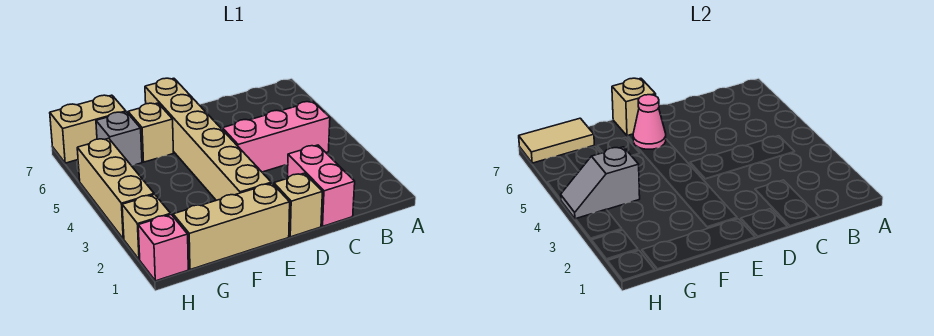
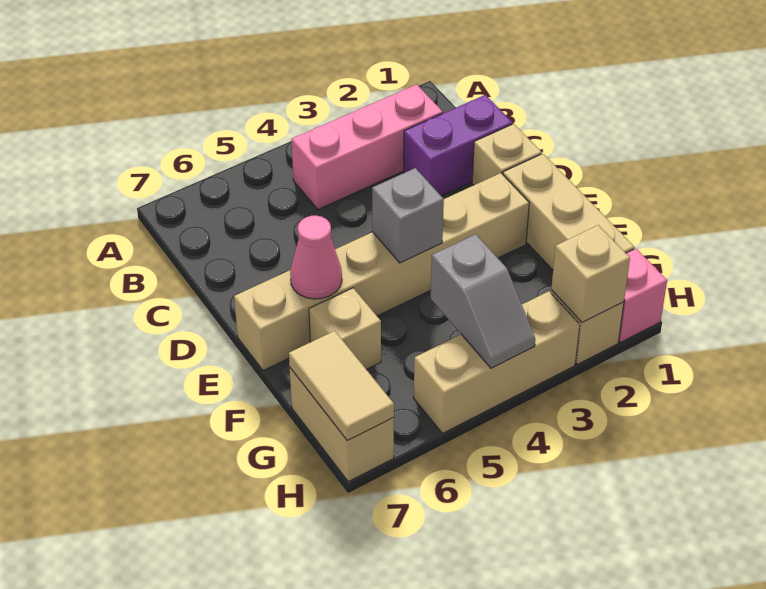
pink 1x3 brick [222,102,330,172] -> pink 1x3 brick turned to [292,84,443,210]
pink 1x2 brick [288,145,355,226] -> purple 1x2 brick [404,95,512,196]
tan 1x1 brick [612,78,656,136] -> tan 1x1 brick moved to [551,225,630,322]
grey 1x1 brick [96,112,142,165] -> grey 1x1 brick moved to [372,168,444,263]

